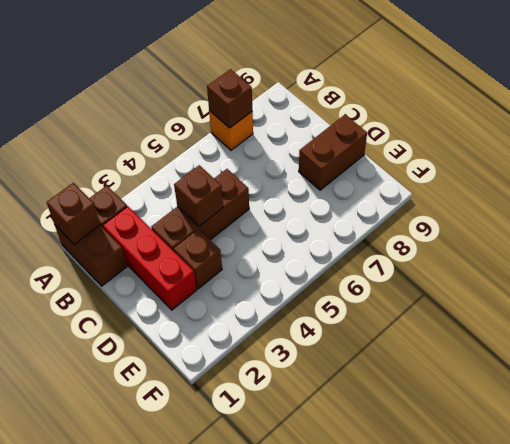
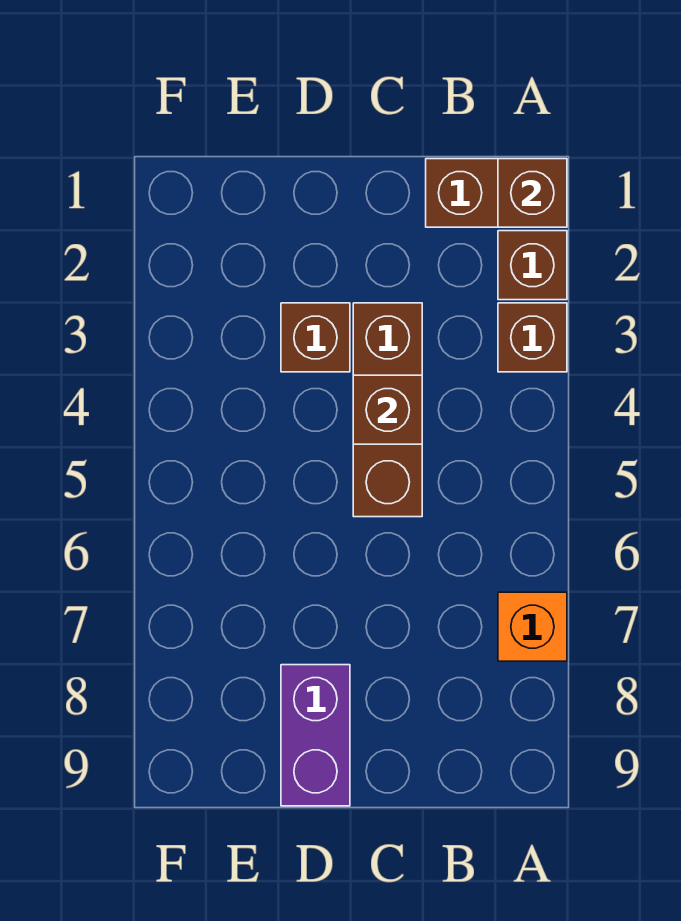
brown 1x1 brick [207,69,252,128] -> brown 1x1 brick moved to [498,303,567,372]
red 1x3 brick [103,207,197,310] -> none
brown 1x2 brick [299,115,367,190] -> purple 1x2 brick [281,665,350,806]

